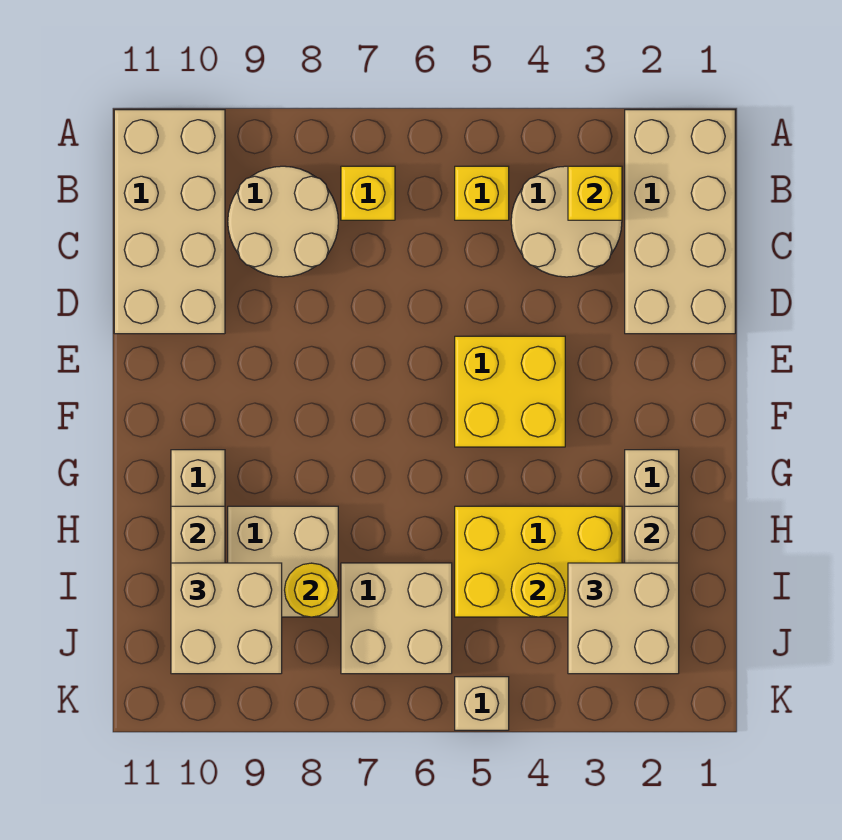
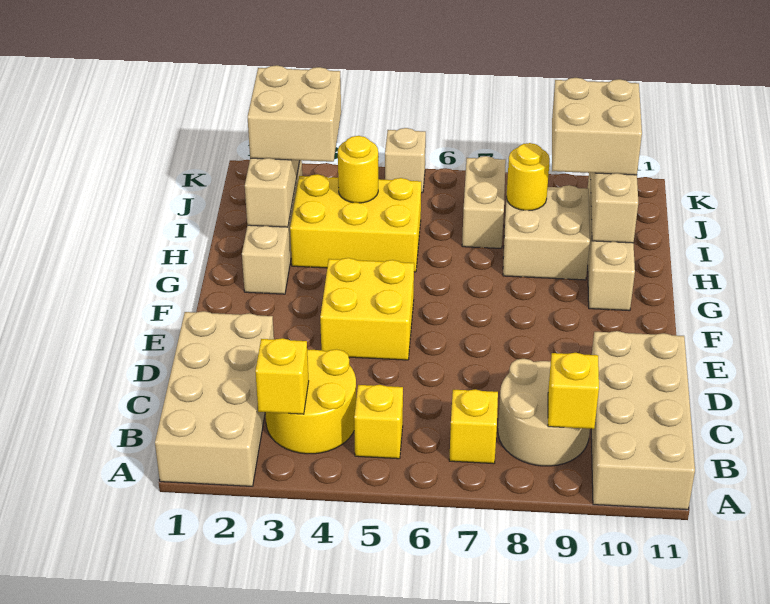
tan 2x2 round brick [511,166,622,277] -> yellow 2x2 round brick [265,349,356,454]
none -> yellow 1x1 brick [548,353,599,429]
tan 2x2 brick [341,563,452,674] -> tan 1x2 brick [462,156,506,248]

